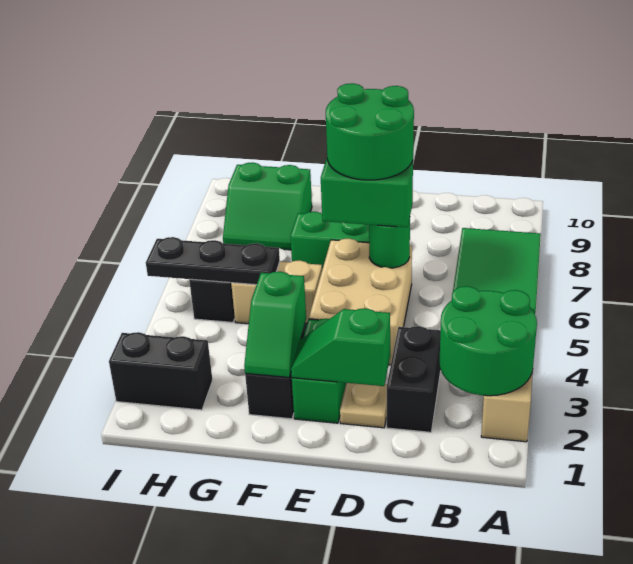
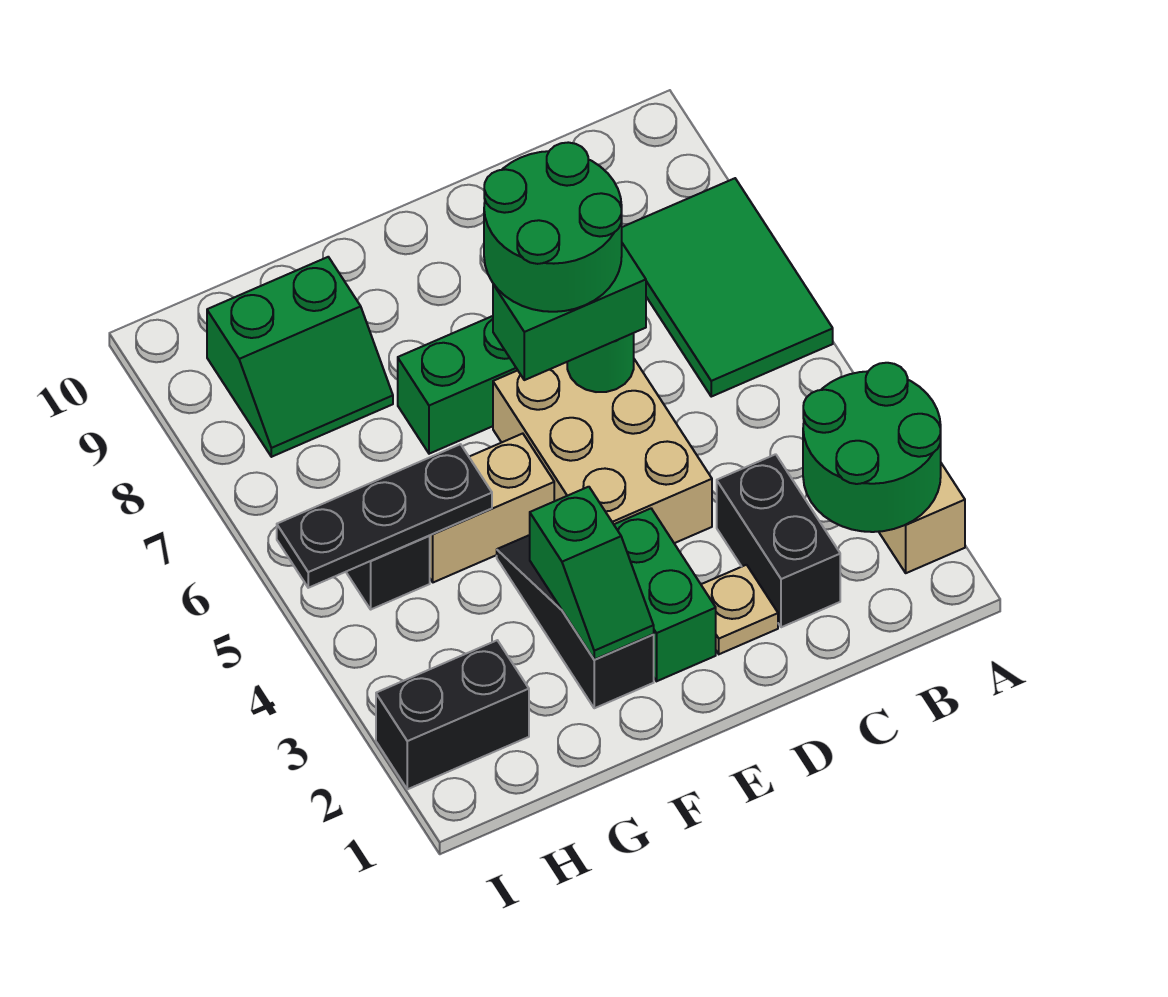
green 1x2 slope [291,308,390,386] -> none

